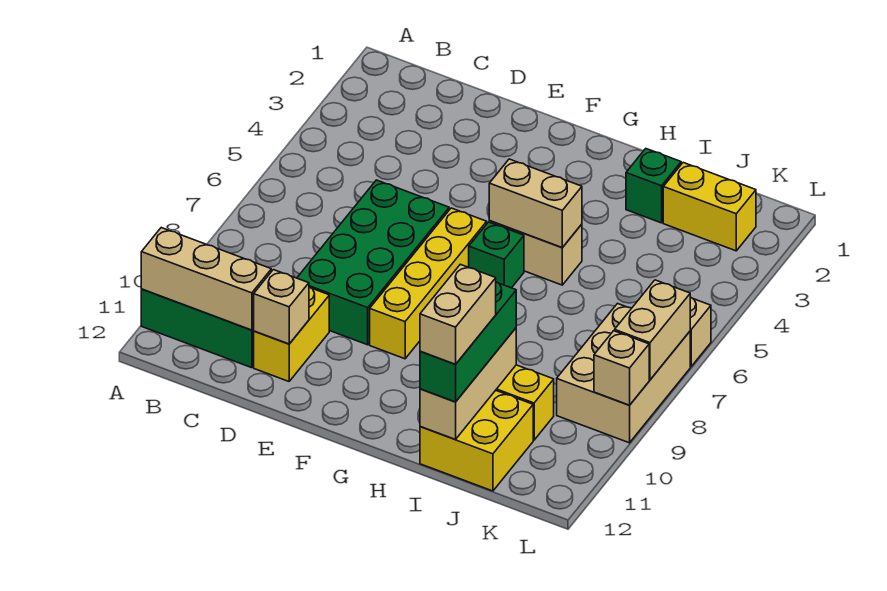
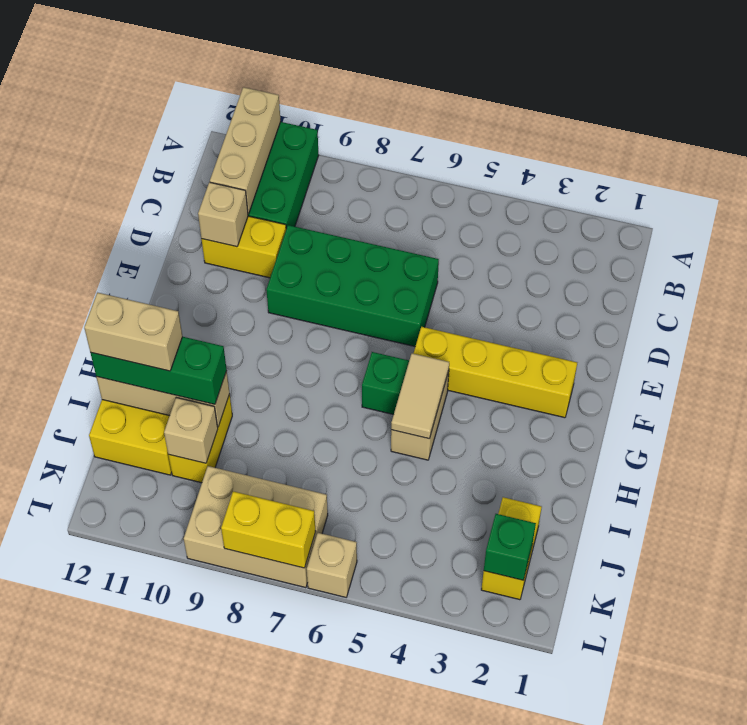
yellow 1x4 brick [370,208,487,359] -> yellow 1x4 brick moved to [413,327,577,418]
tan 1x2 brick [489,159,582,248] -> tan 1x2 tile [391,353,449,439]
green 1x1 brick [626,149,681,223] -> green 1x1 brick moved to [484,514,536,580]
tan 1x2 brick [615,280,690,380] -> yellow 1x2 brick [221,491,316,568]
tan 1x1 brick [594,331,649,405] -> tan 1x1 brick moved to [164,398,218,463]

